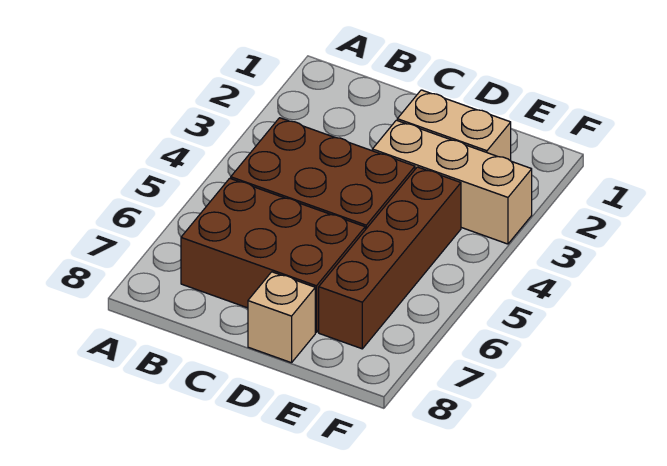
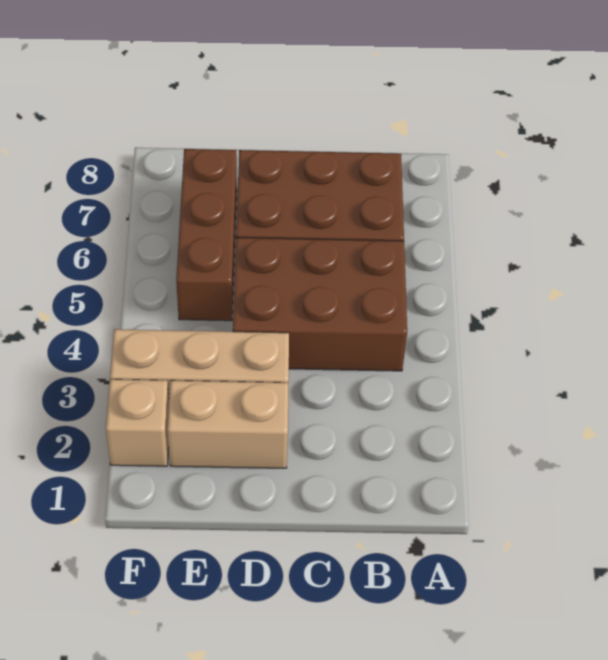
tan 1x1 brick [248,272,315,363] -> tan 1x1 brick moved to [106,379,169,466]
brown 1x4 brick [319,167,461,349] -> brown 1x3 brick [176,149,237,321]

